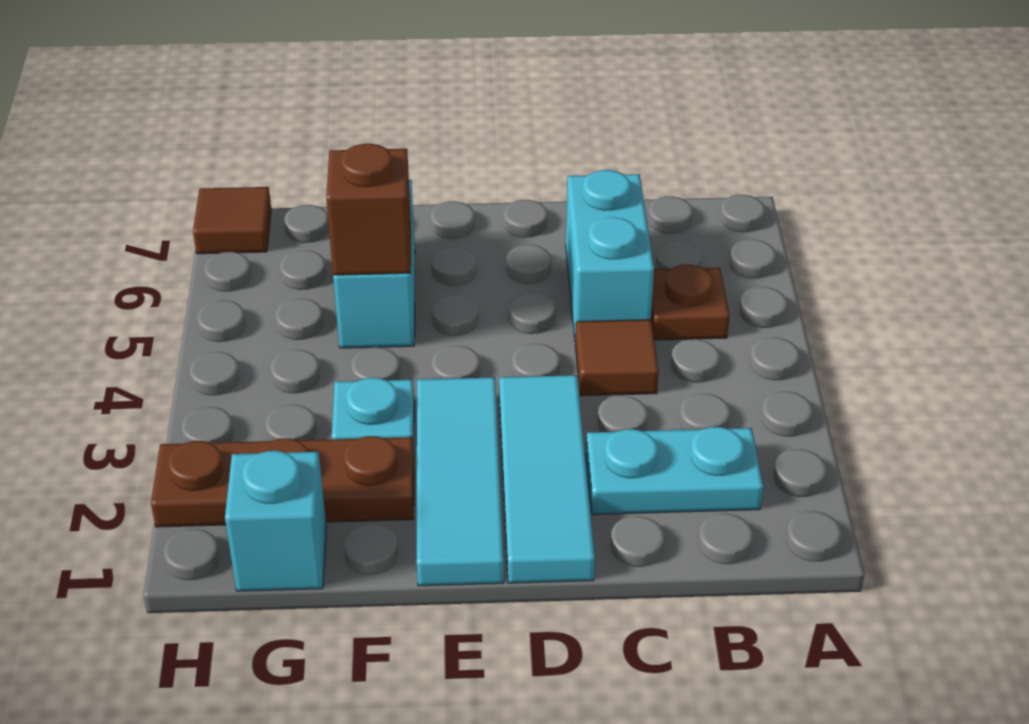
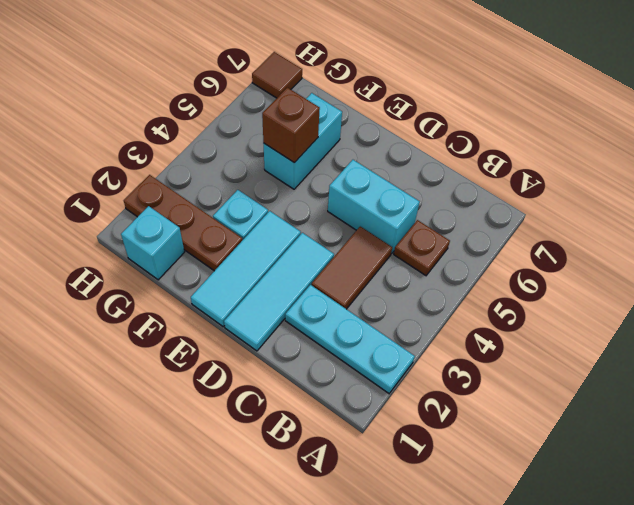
cyan 1x2 plate [586,427,763,514] -> cyan 1x3 plate [285,285,415,393]
brown 1x1 tile [575,320,659,396] -> brown 1x2 tile [312,226,392,309]
cyan 1x2 brick [566,170,654,337] -> cyan 1x2 brick turned to [328,160,420,253]

